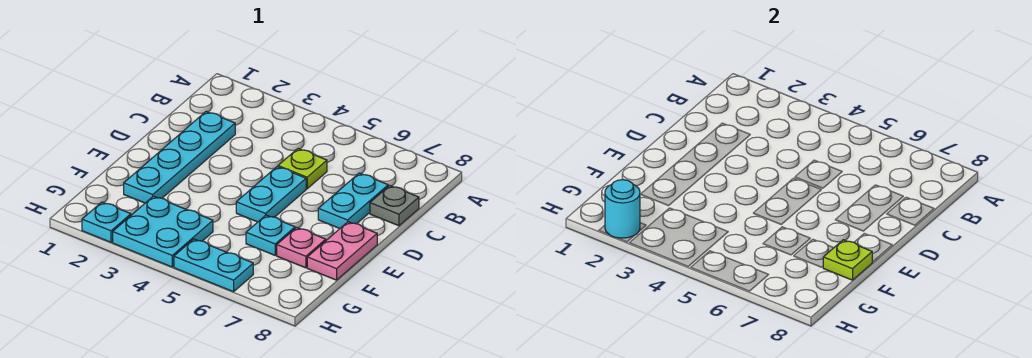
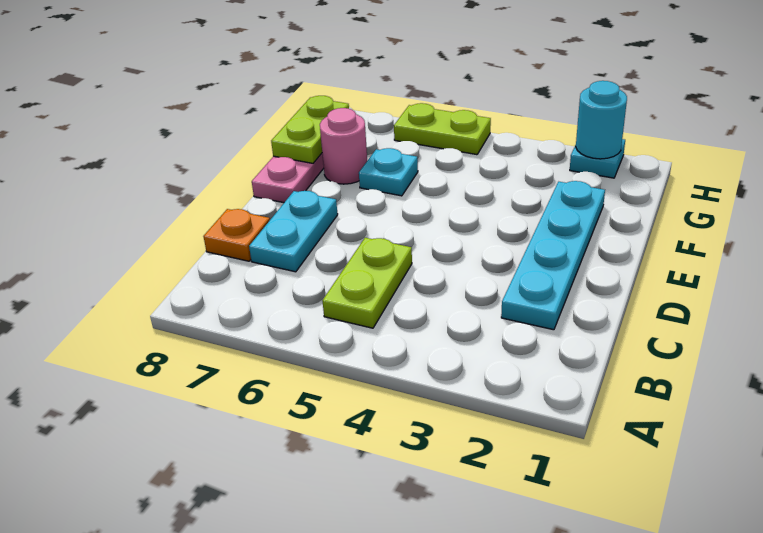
lime 1x1 plate [278,149,327,189] -> lime 1x2 plate [322,238,412,328]
grey 1x1 plate [370,186,419,226] -> orange 1x1 plate [203,209,270,261]
cyan 1x2 plate [236,167,306,222] -> none
pink 1x1 plate [277,227,326,268] -> pink 1x1 round brick [320,108,367,184]
lime 1x1 plate [823,240,872,280] -> lime 1x2 plate [271,96,349,163]
cyan 2x2 plate [113,196,213,267] -> none
cyan 1x2 plate [174,239,253,292] -> lime 1x2 plate [394,103,491,155]

